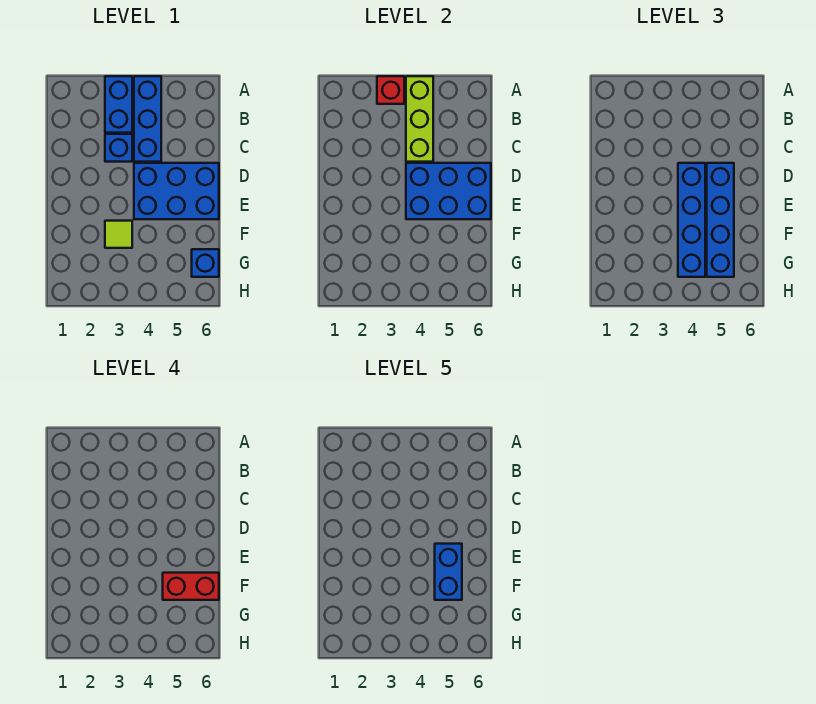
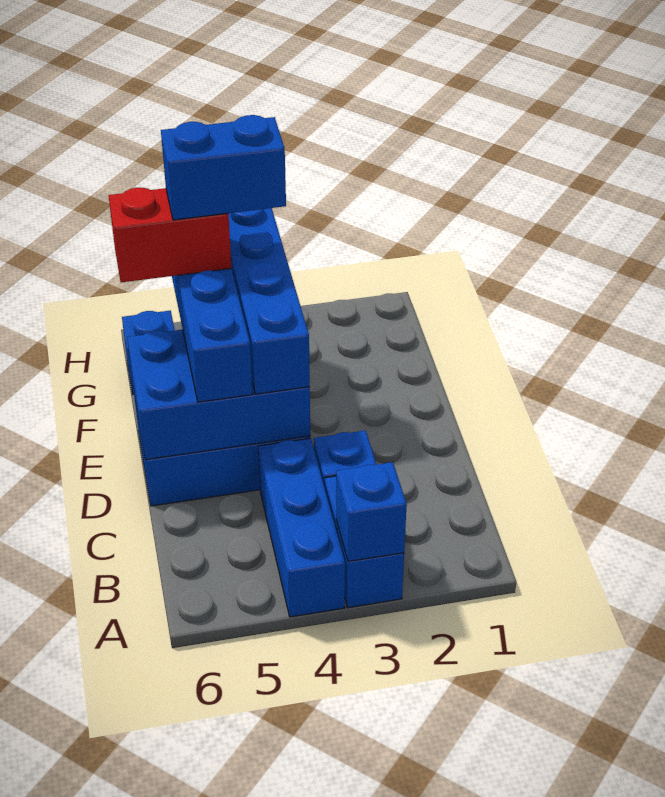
red 1x1 brick [377,76,404,104] -> blue 1x1 brick [336,462,407,561]
lime 1x3 brick [406,76,433,162] -> none
blue 1x2 brick [435,544,462,600] -> blue 1x2 brick turned to [161,115,286,220]
lime 1x1 tile [105,221,132,248] -> none

